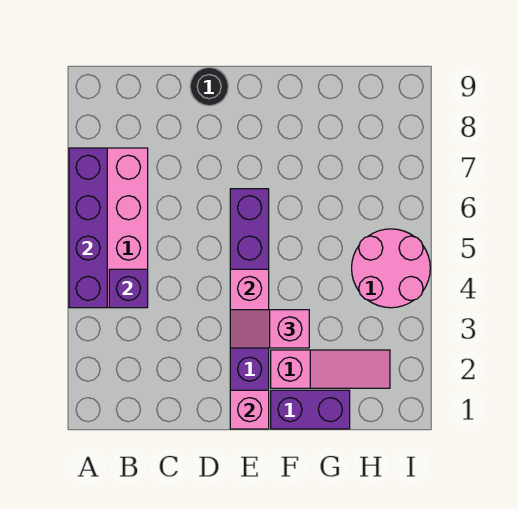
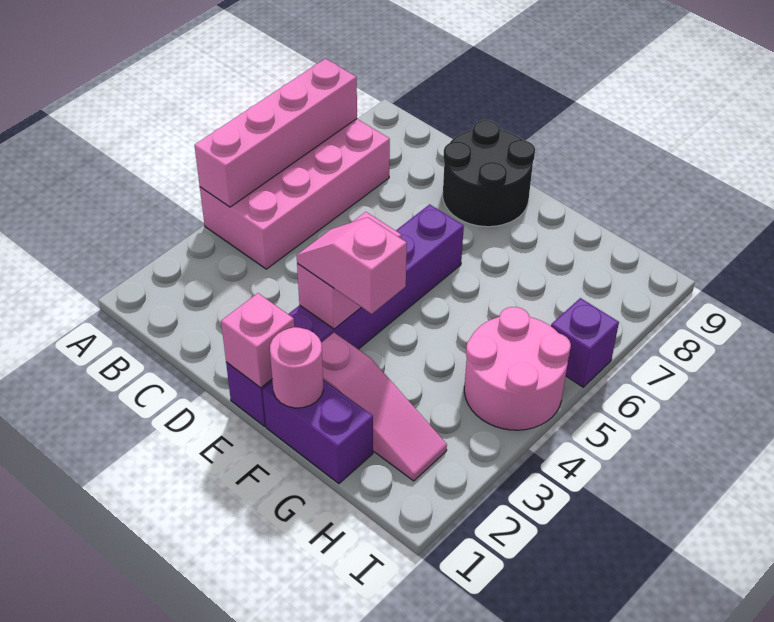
purple 1x4 brick [69,148,107,308] -> pink 1x4 brick [194,59,357,207]
purple 1x1 brick [109,269,148,308] -> purple 1x1 brick moved to [551,298,619,387]
black 1x1 round brick [190,67,228,106] -> black 2x2 round brick [443,120,535,227]
none -> pink 1x1 round brick [270,327,323,408]

